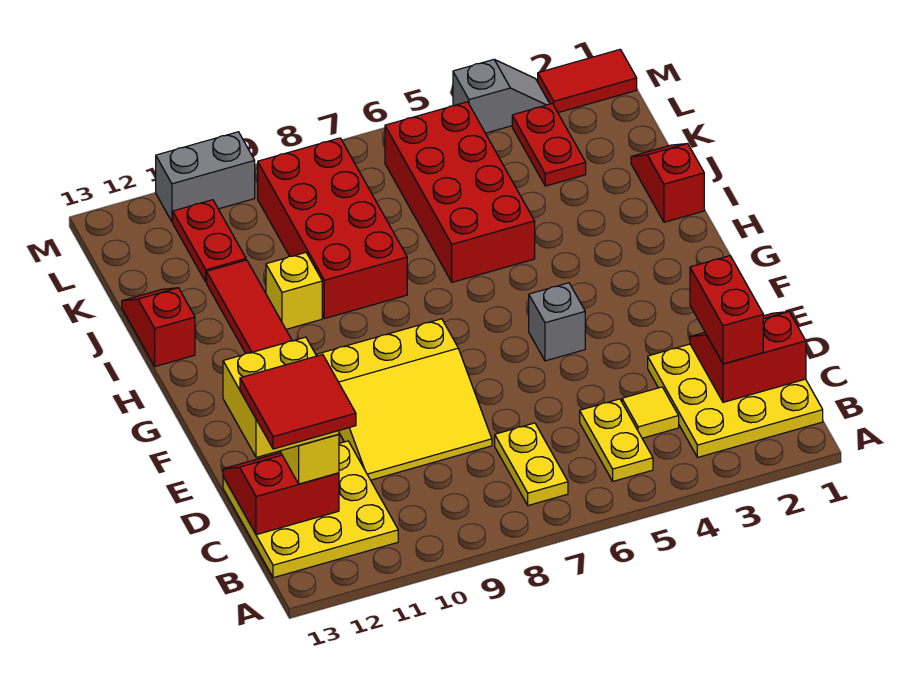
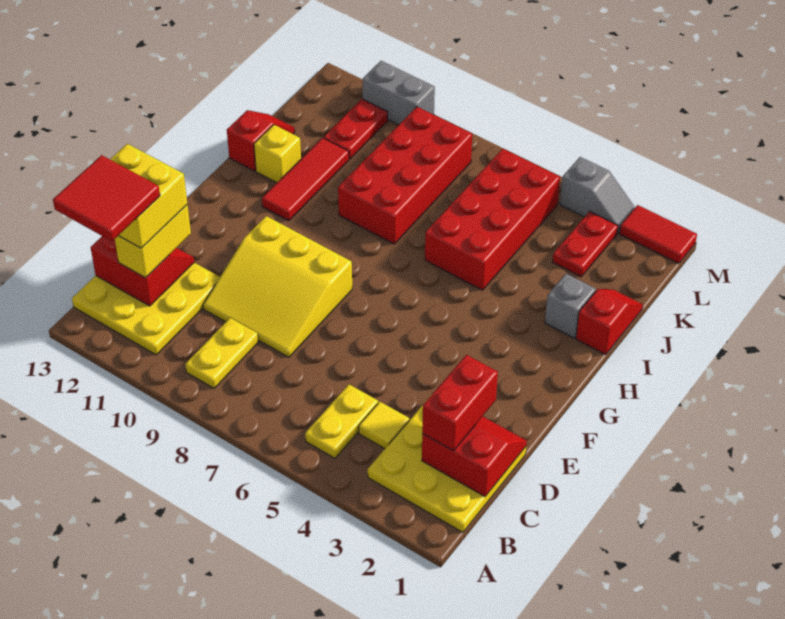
yellow 1x2 plate [495,423,568,505] -> yellow 1x2 plate moved to [185,318,259,388]
grey 1x1 brick [529,283,585,361] -> grey 1x1 brick moved to [545,274,596,338]
yellow 1x1 brick [266,253,322,329] -> yellow 1x1 brick moved to [254,125,301,183]

